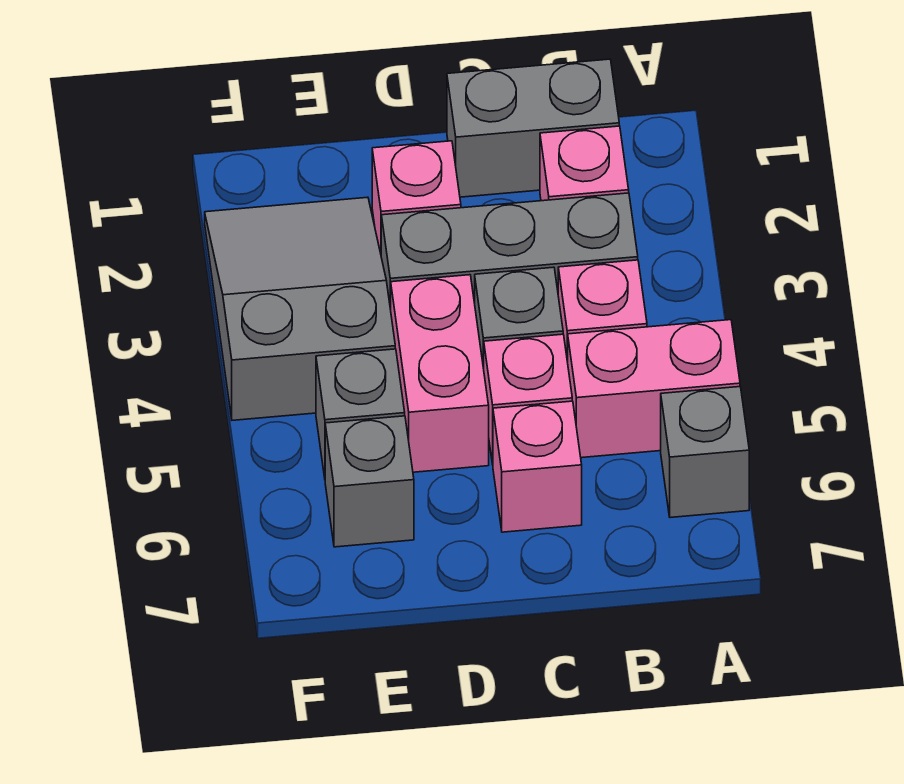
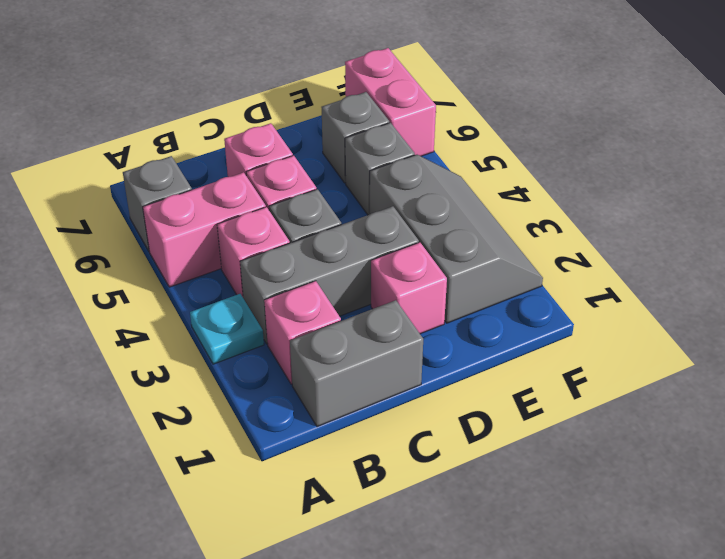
none -> cyan 1x1 plate [190,294,264,364]
pink 1x2 brick [391,275,489,472] -> pink 1x2 brick moved to [345,48,436,156]
grey 2x3 slope [205,197,395,420] -> grey 2x3 slope turned to [370,155,543,323]

